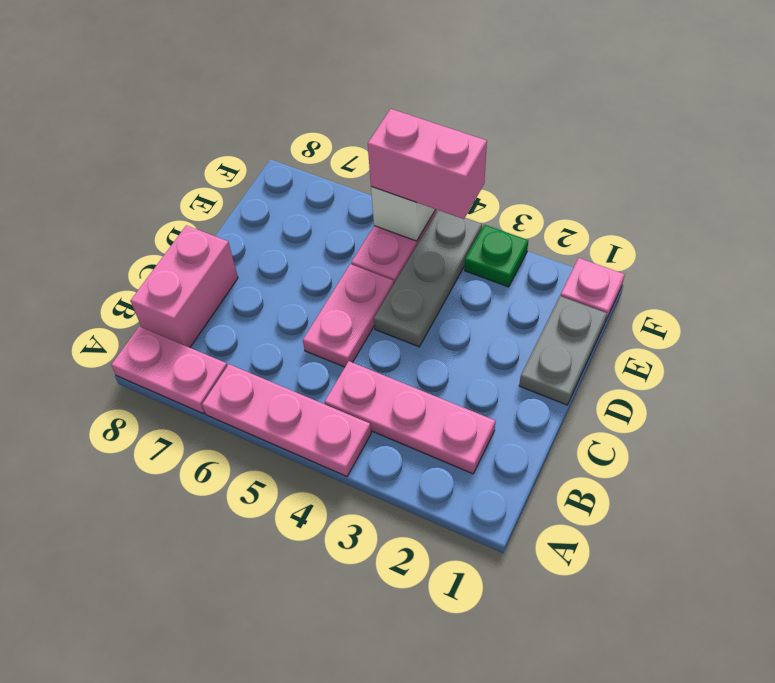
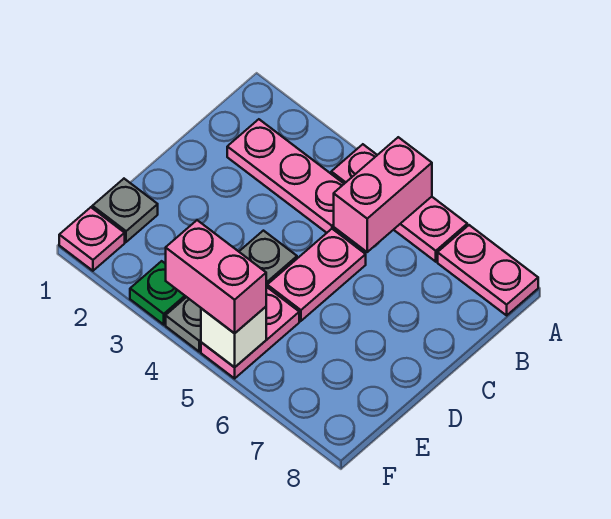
pink 1x2 brick [130,225,238,348] -> pink 1x2 brick moved to [334,137,432,252]
grey 1x2 plate [519,296,607,405] -> grey 1x1 plate [92,179,158,242]

